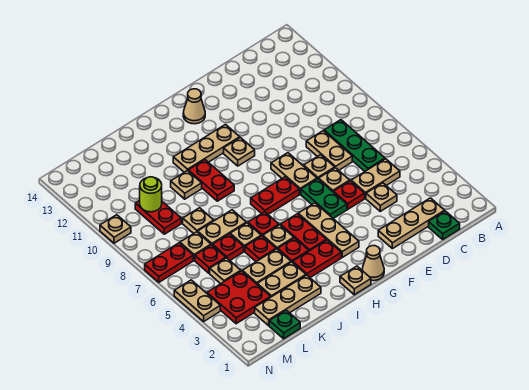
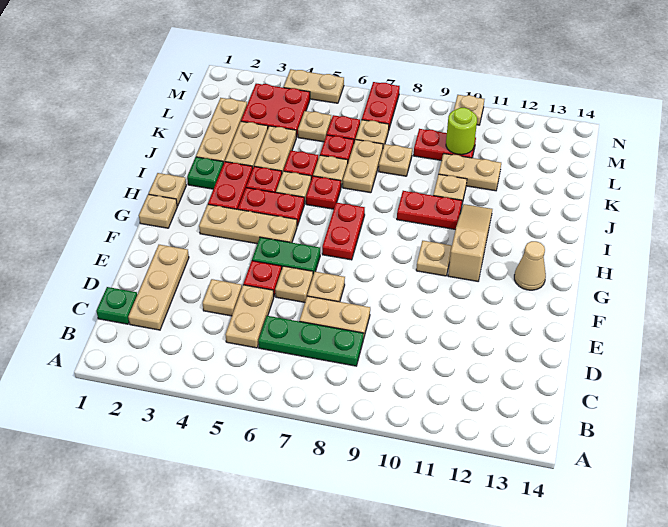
tan 1x2 plate [271,153,317,194] -> tan 1x2 plate moved to [439,154,501,191]
tan 1x1 cone [362,246,384,281] -> tan 1x1 plate [139,194,177,228]
tan 1x3 plate [173,125,240,172] -> tan 1x3 slope [448,204,492,281]
green 1x1 plate [269,310,300,339] -> green 1x1 plate moved to [187,157,223,189]

